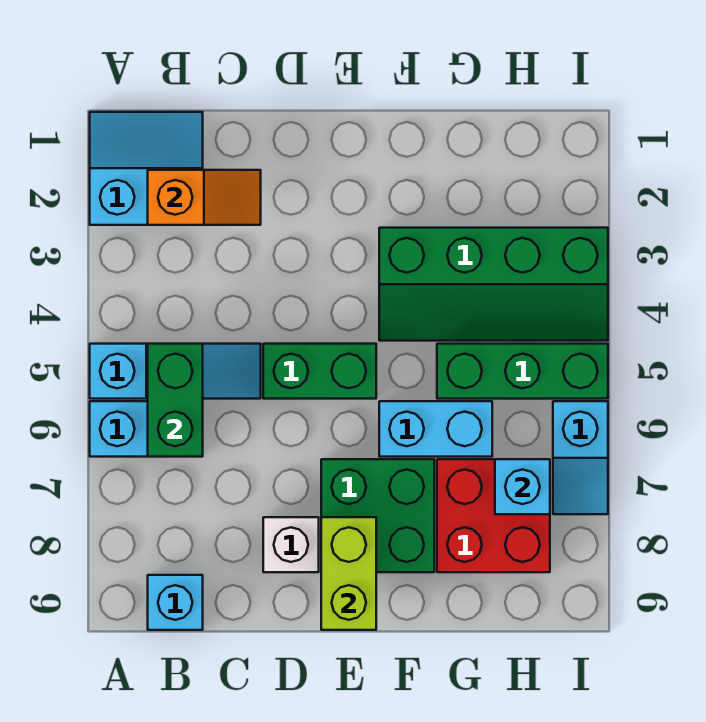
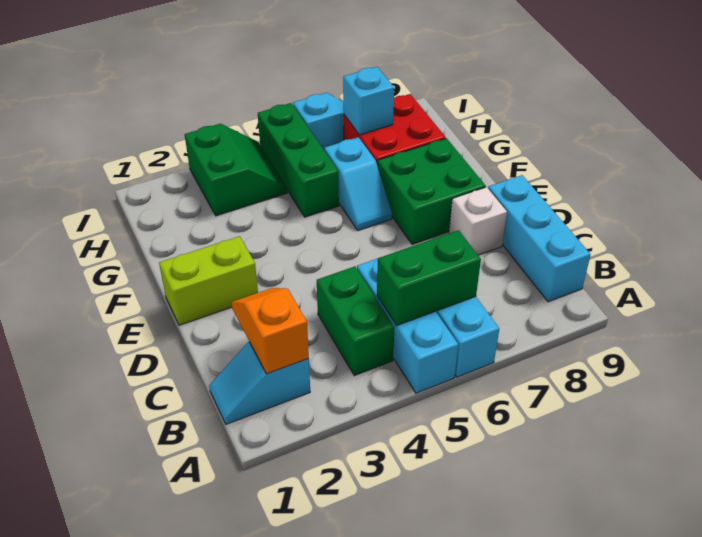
cyan 2x2 slope [90,112,203,225] -> cyan 1x2 slope [209,342,310,424]
cyan 1x3 slope [90,344,261,399] -> cyan 1x3 brick [357,259,458,393]
cyan 1x1 brick [148,575,203,630] -> cyan 1x3 brick [488,175,591,302]
green 1x2 brick [263,344,376,399] -> green 1x2 brick moved to [317,266,395,376]
lime 1x2 brick [321,517,376,630] -> lime 1x2 brick moved to [159,236,258,325]
green 2x4 slope [379,228,608,341] -> green 2x2 slope [185,124,287,216]
cyan 1x2 brick [379,401,492,457] -> cyan 1x2 slope [324,137,392,231]

